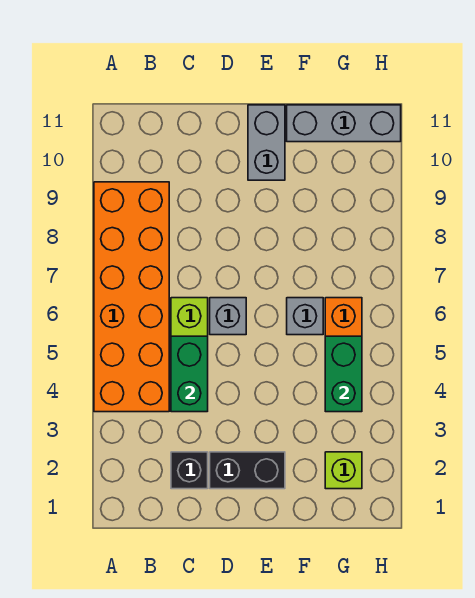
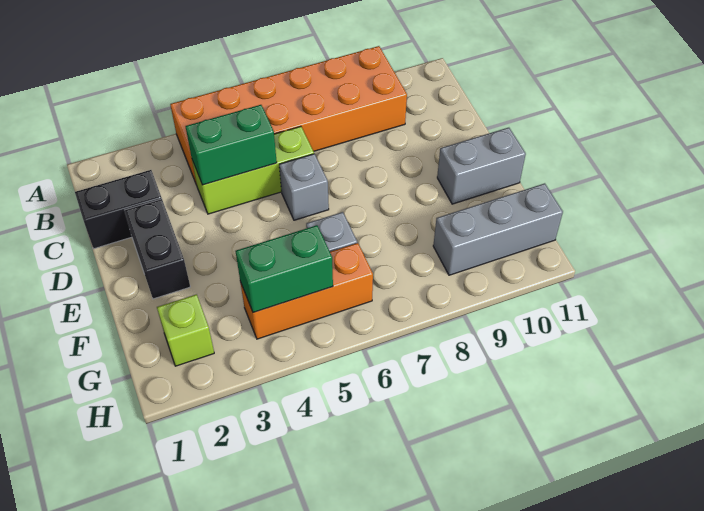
black 1x1 brick [171,452,208,489] -> black 1x2 brick [75,170,162,249]
grey 1x3 brick [287,105,401,142] -> grey 1x3 brick turned to [433,183,563,275]

